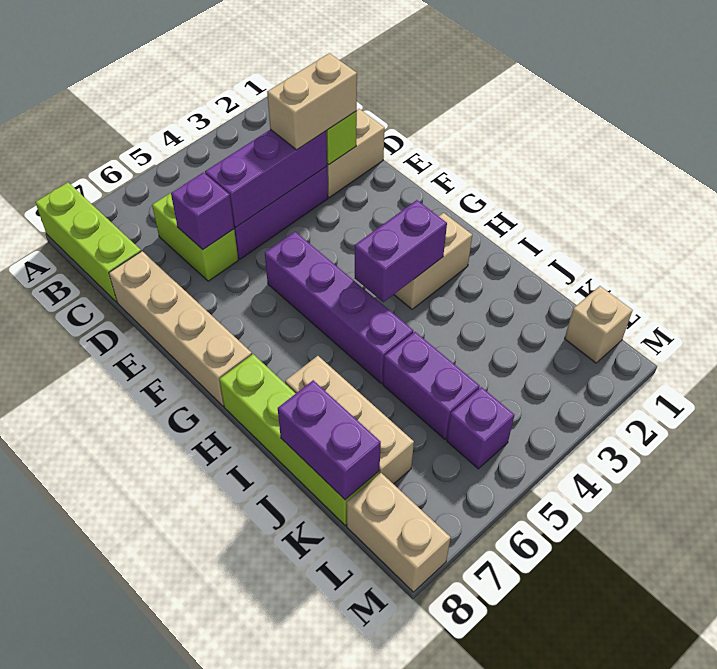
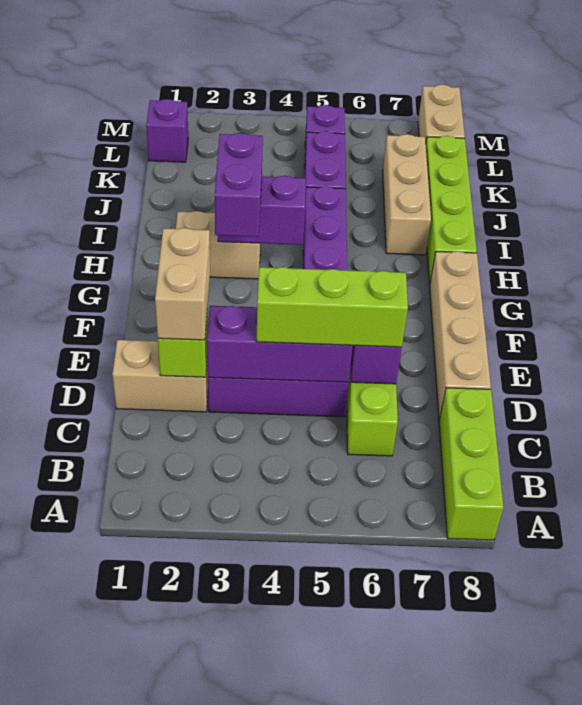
tan 1x2 brick [267,53,357,150] -> tan 1x2 brick turned to [155,228,210,340]
none -> lime 1x3 brick [256,267,408,347]
purple 1x2 brick [278,380,381,500] -> purple 1x2 brick moved to [215,133,263,237]
tan 1x1 brick [565,286,633,363] -> purple 1x1 brick [146,99,188,162]

